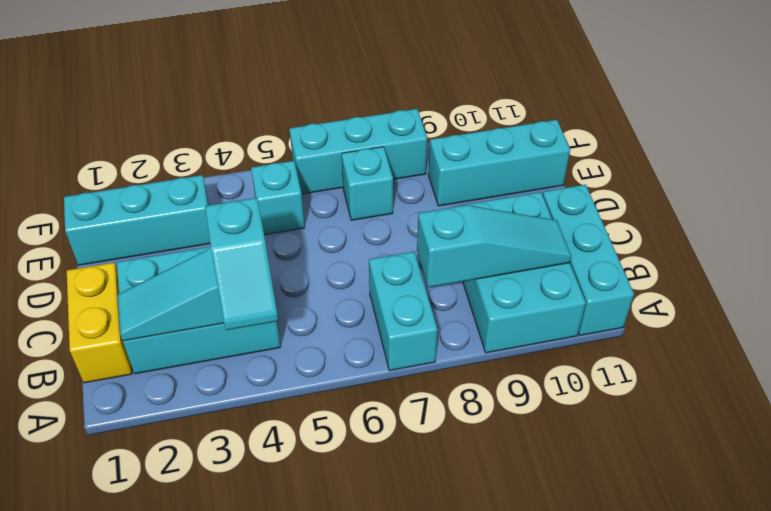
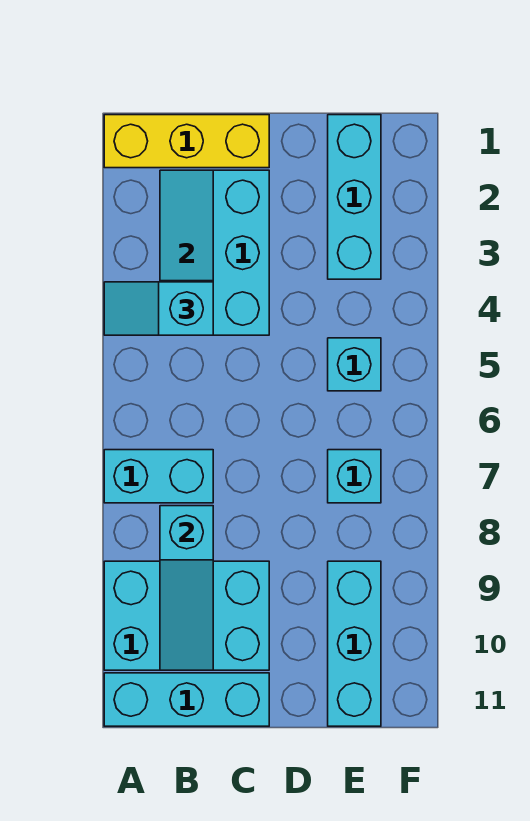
yellow 1x2 brick [67,263,132,383] -> yellow 1x3 brick [104,115,269,168]
cyan 1x3 brick [290,109,427,194] -> none

